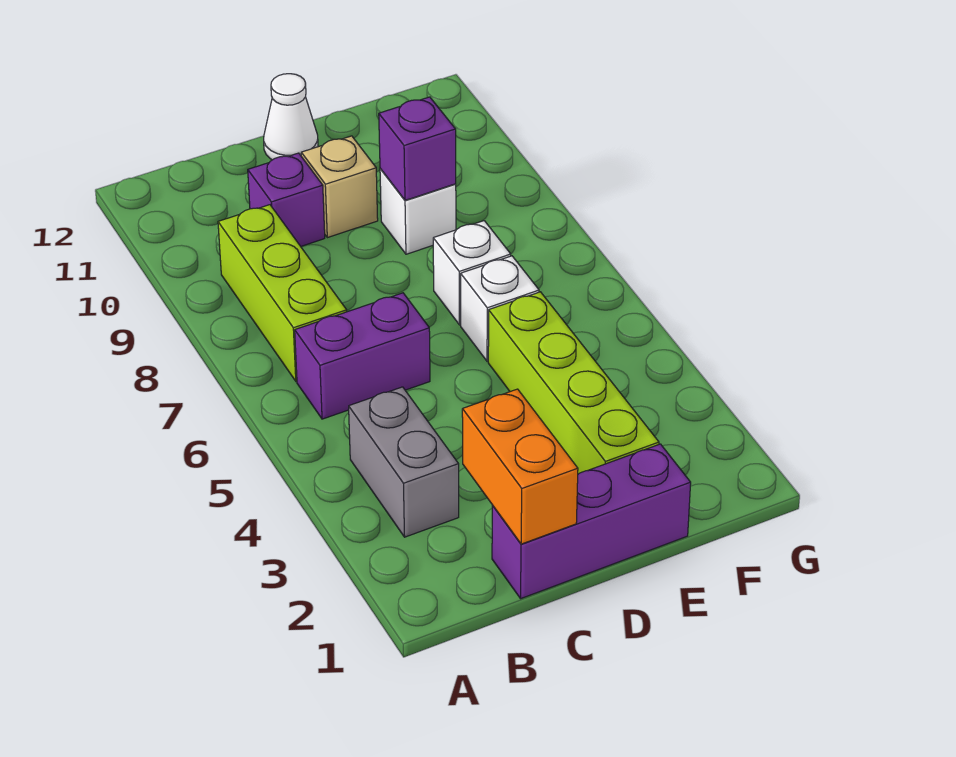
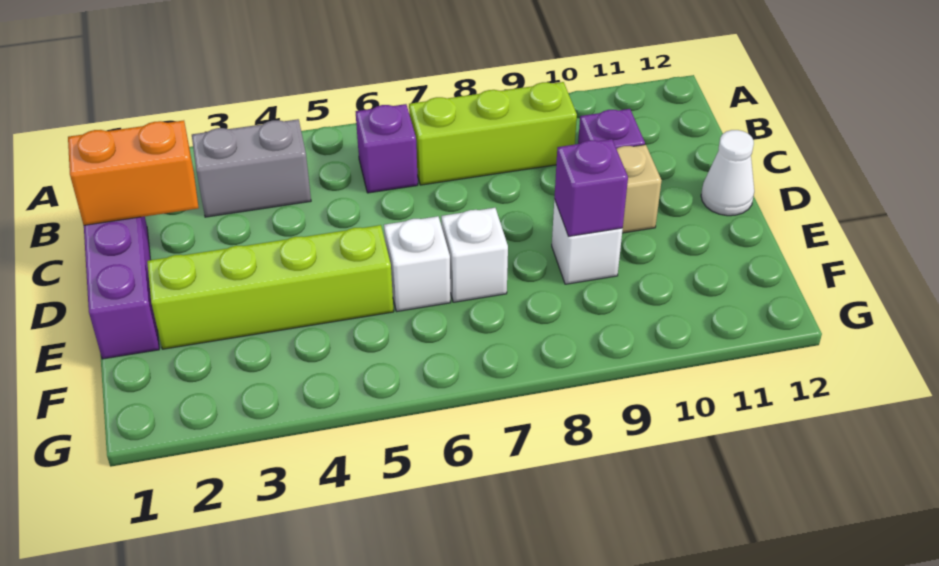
purple 1x2 brick [295,293,430,419] -> purple 1x1 brick [356,104,418,193]

